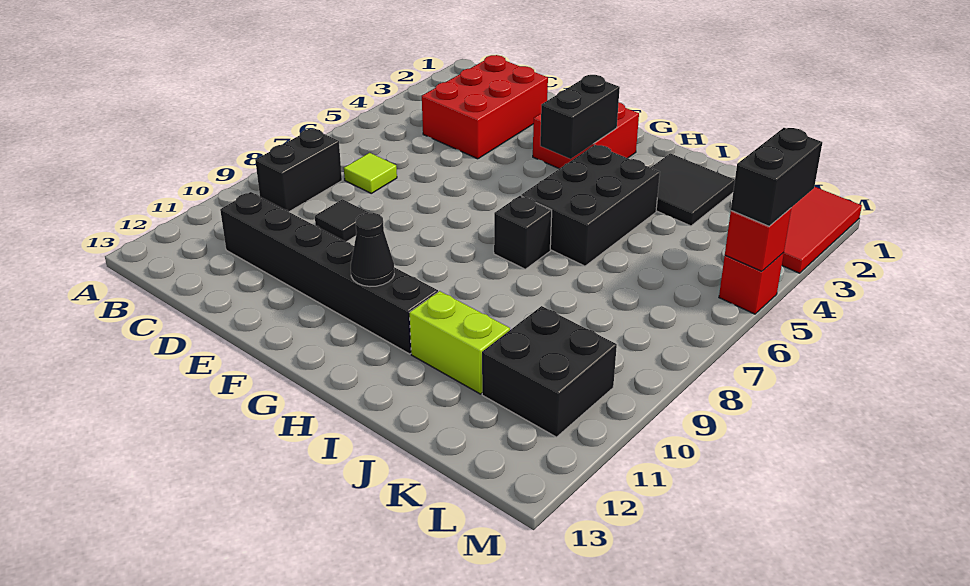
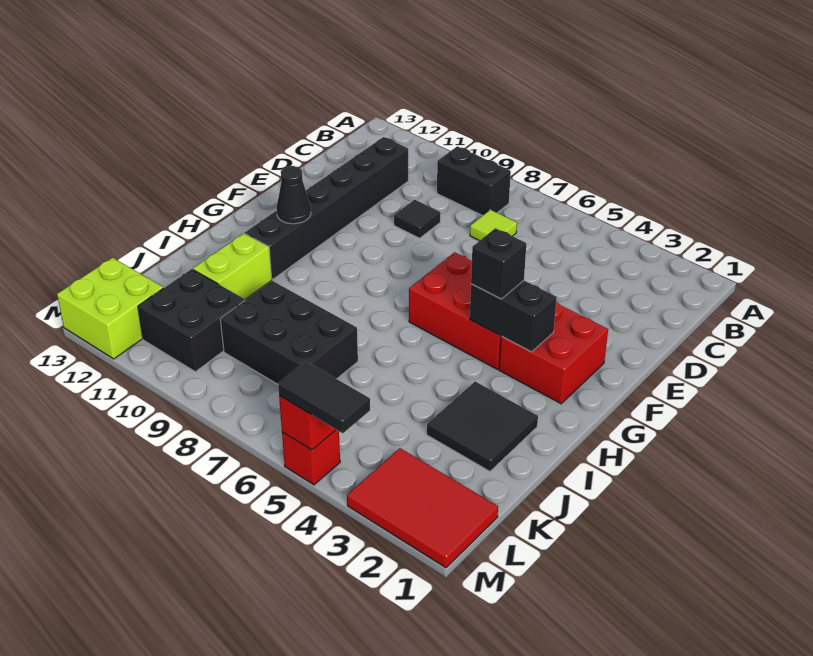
red 2x3 brick [422,55,548,159] -> red 2x3 brick moved to [409,252,501,369]
black 2x3 brick [521,145,660,266] -> black 2x3 brick moved to [220,281,358,384]
black 1x1 brick [494,196,552,269] -> black 1x1 brick moved to [471,228,526,299]
none -> lime 2x2 brick [57,258,163,359]
black 1x2 brick [731,128,822,226] -> black 1x2 tile [278,362,370,433]

